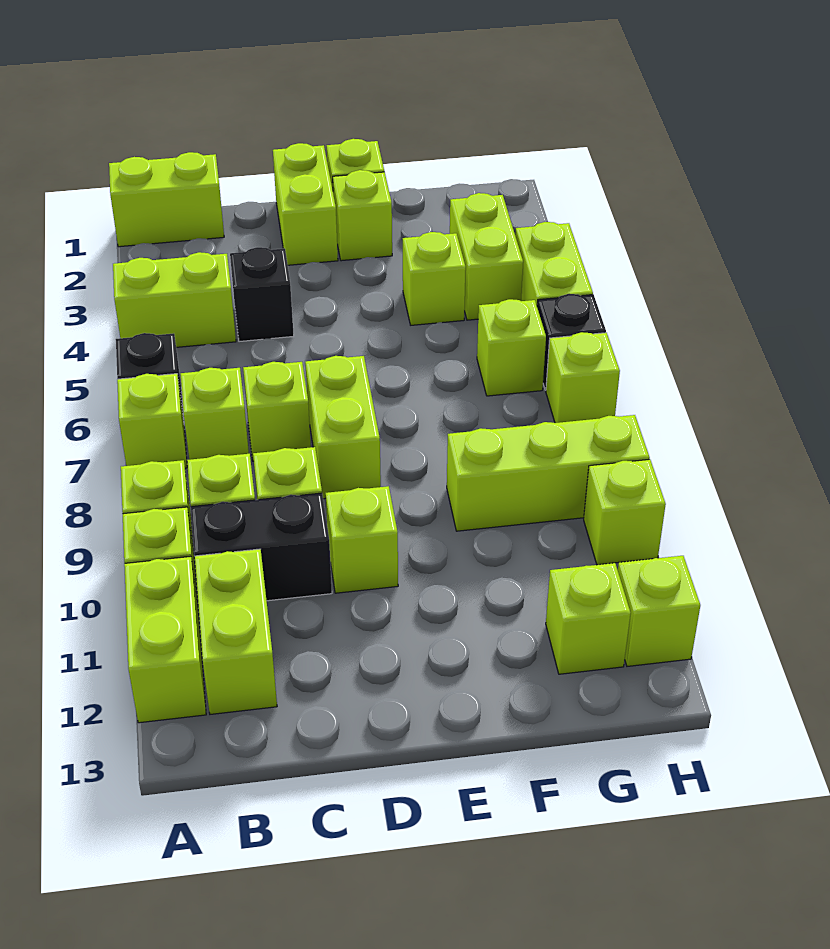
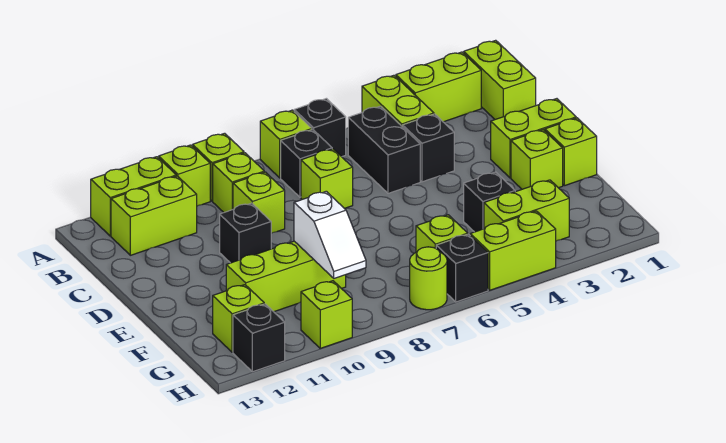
lime 1x1 brick [181,368,249,460] -> black 1x1 brick [281,130,332,197]
black 1x2 brick [191,493,332,601] -> black 1x2 brick moved to [348,106,420,193]
lime 1x2 brick [305,356,381,499] -> lime 1x2 brick moved to [396,52,481,122]
lime 1x1 brick [326,486,398,593] -> black 1x1 brick [220,203,271,263]
lime 1x1 brick [403,232,466,325] -> black 1x1 brick [464,172,515,232]
lime 1x3 brick [447,415,650,531] -> lime 1x3 brick turned to [226,241,346,312]
none -> white 1x2 slope [294,191,366,278]
lime 1x1 brick [546,332,620,423] -> lime 1x1 round brick [410,247,447,310]
lime 1x1 brick [618,556,700,666] -> black 1x1 brick [233,304,285,372]

